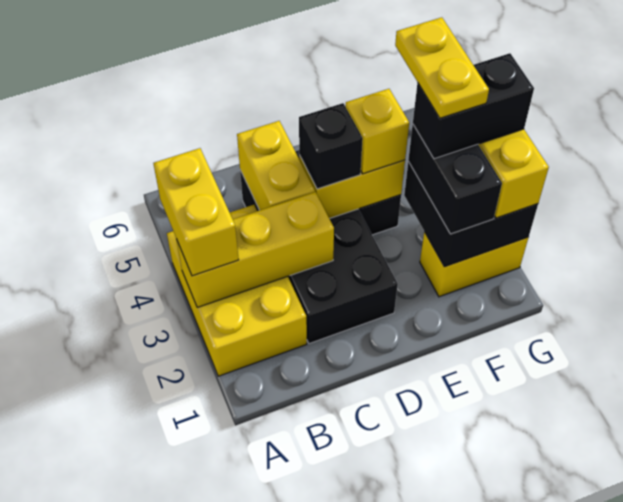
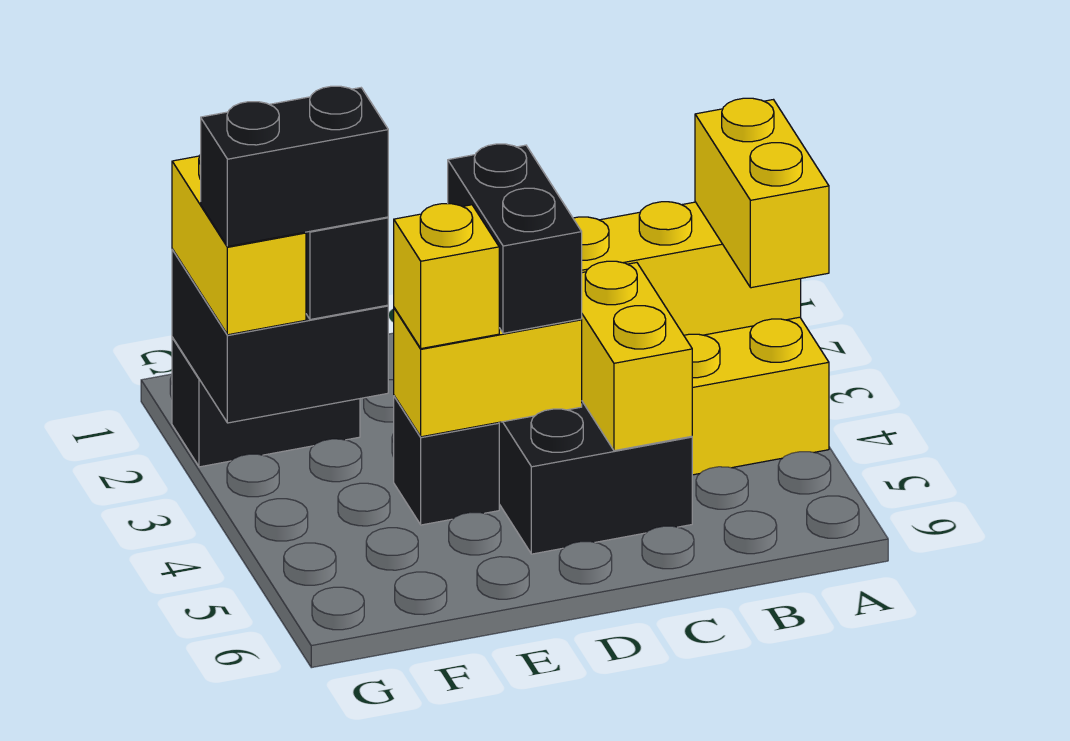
black 1x1 brick [299,103,363,189] -> black 1x2 brick [448,144,582,333]
yellow 1x2 brick [420,232,528,297] -> black 1x2 brick [172,337,360,467]
yellow 1x2 plate [395,17,489,118] -> none

